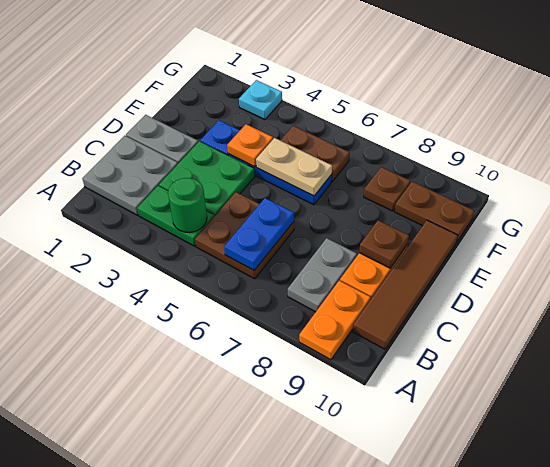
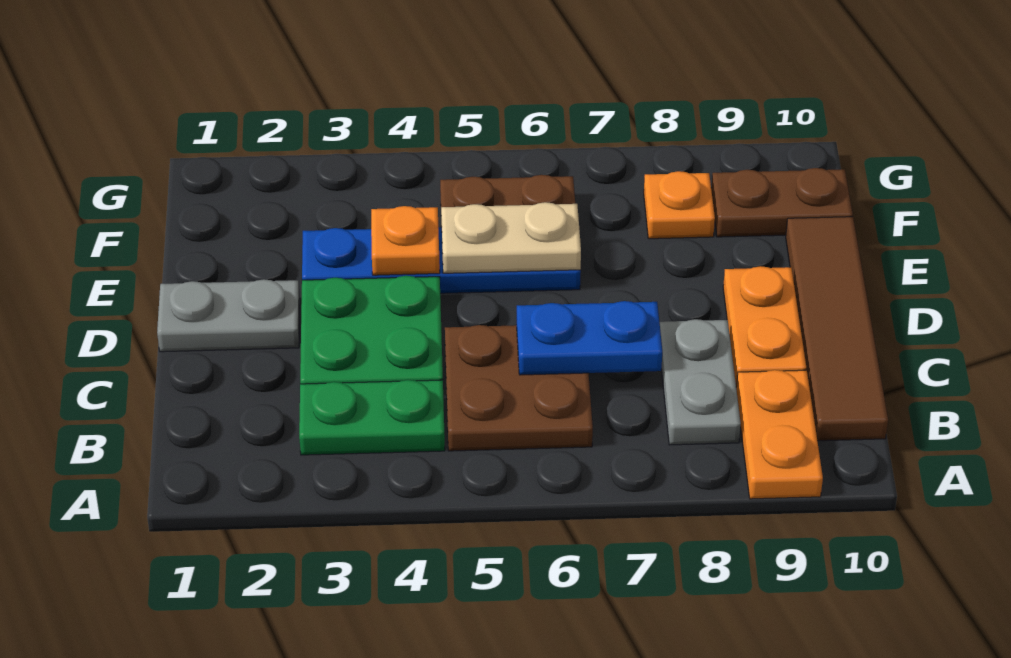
grey 2x2 plate [82,136,178,215] -> none
green 1x1 round brick [168,178,207,233] -> none
blue 1x2 plate [224,198,294,270] -> blue 1x2 plate turned to [516,301,662,375]
brown 1x1 plate [359,220,409,268] -> none
brown 1x1 plate [364,167,410,211] -> orange 1x1 plate [644,171,715,239]
cyan 1x1 plate [239,80,282,120] -> none

